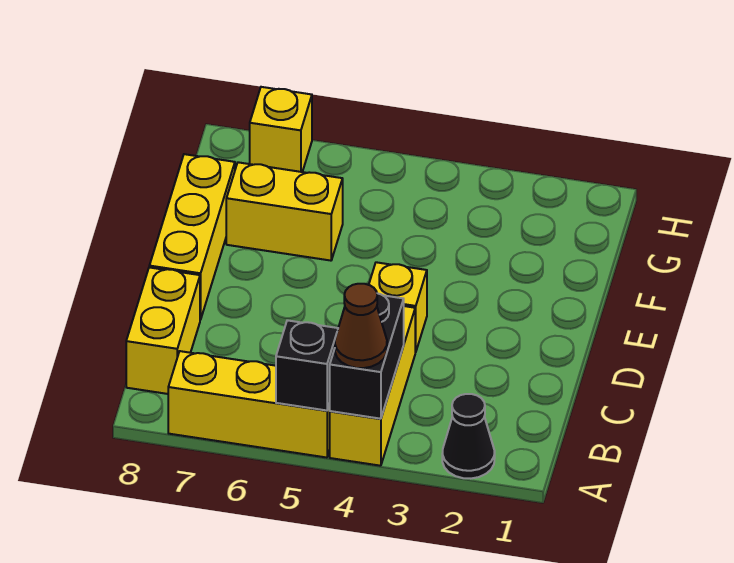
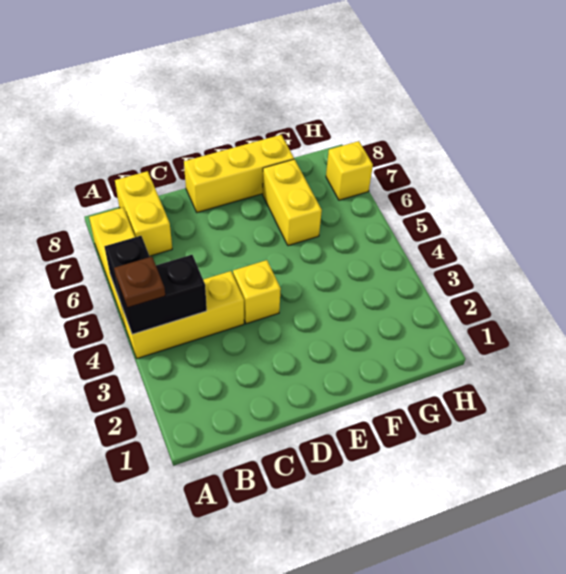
black 1x1 cone [442,394,495,479] -> none
brown 1x1 cone [335,284,387,368] -> brown 1x1 plate [114,257,165,308]
yellow 1x2 brick [126,267,200,394] -> yellow 1x2 brick turned to [115,171,172,256]

